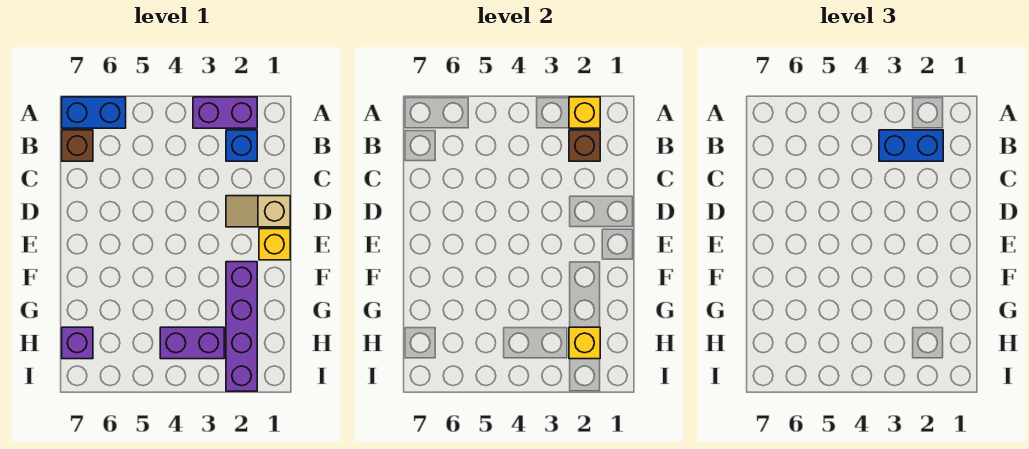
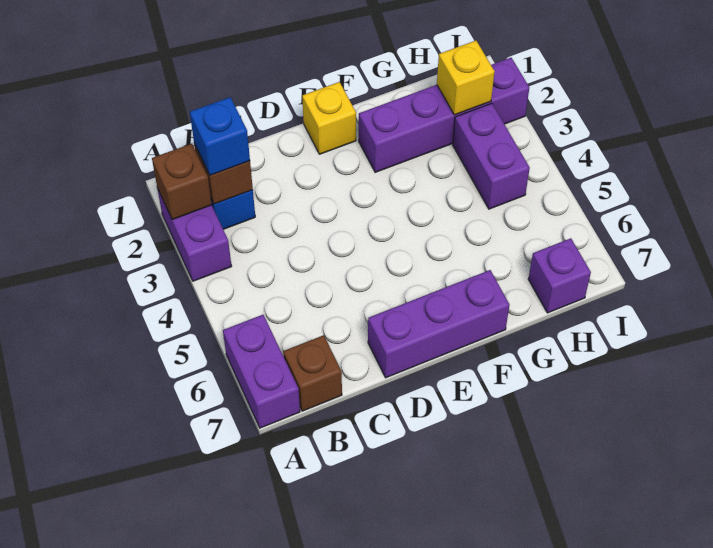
yellow 1x1 brick [569,97,600,128] -> brown 1x1 brick [152,144,212,220]
blue 1x2 brick [62,97,126,128] -> purple 1x2 brick [223,315,300,428]
blue 1x2 brick [879,130,943,161] -> blue 1x1 brick [190,97,250,175]
tan 1x2 slope [226,196,290,227] -> none
none -> purple 1x3 brick [368,270,509,378]

